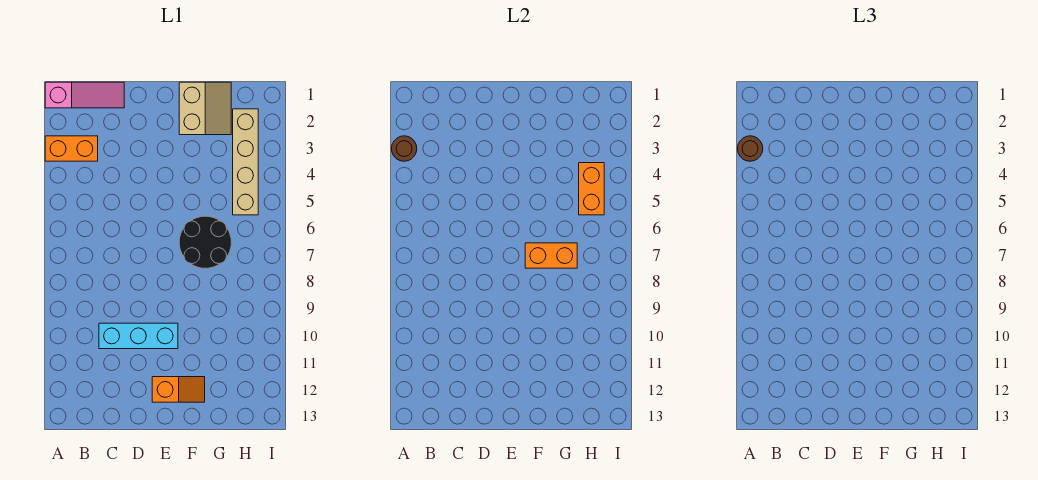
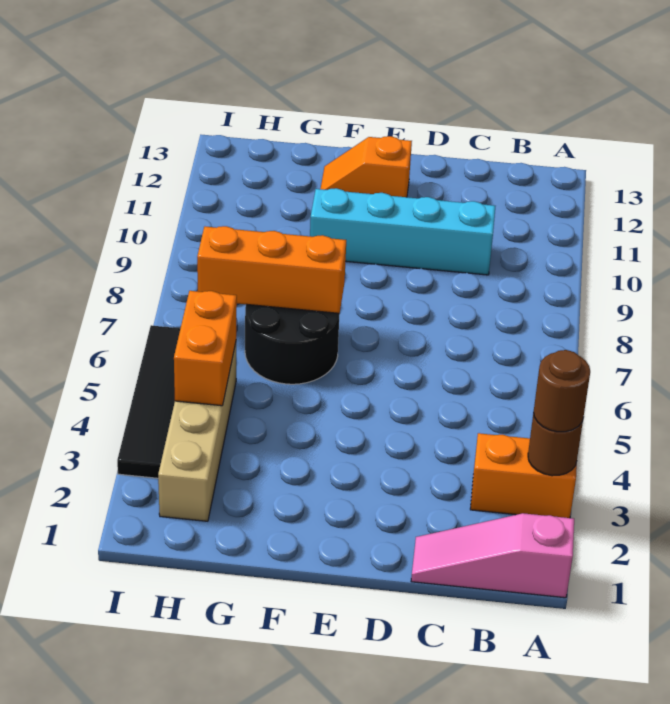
cyan 1x3 brick [99,323,178,349] -> cyan 1x4 brick [310,188,495,275]
tan 2x2 slope [179,82,231,135] -> none
orange 1x2 brick [525,243,577,268] -> orange 1x3 brick [197,226,346,313]
none -> black 1x4 tile [117,325,180,478]

